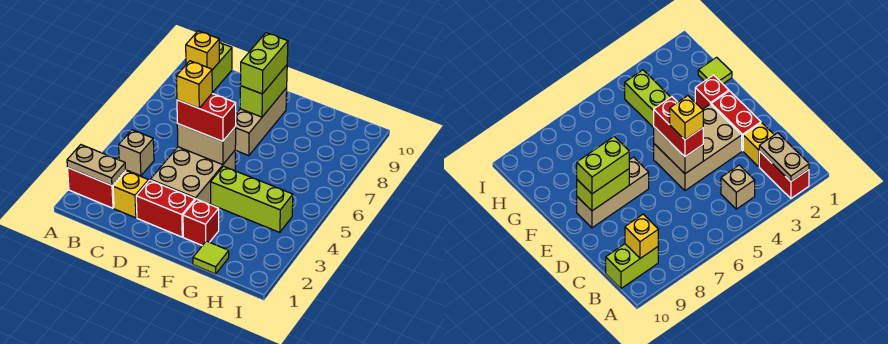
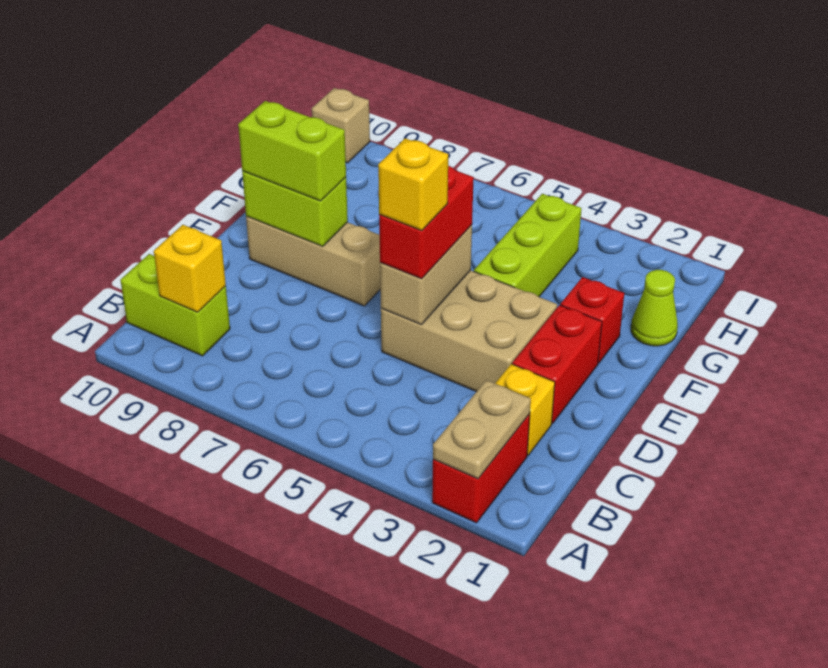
tan 1x1 brick [119,130,154,176] -> tan 1x1 brick moved to [312,88,370,163]
lime 1x1 tile [193,241,229,274] -> lime 1x1 cone [631,270,678,346]

